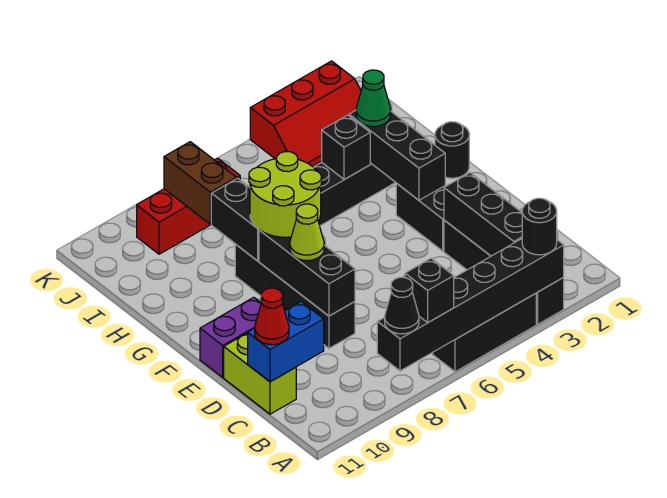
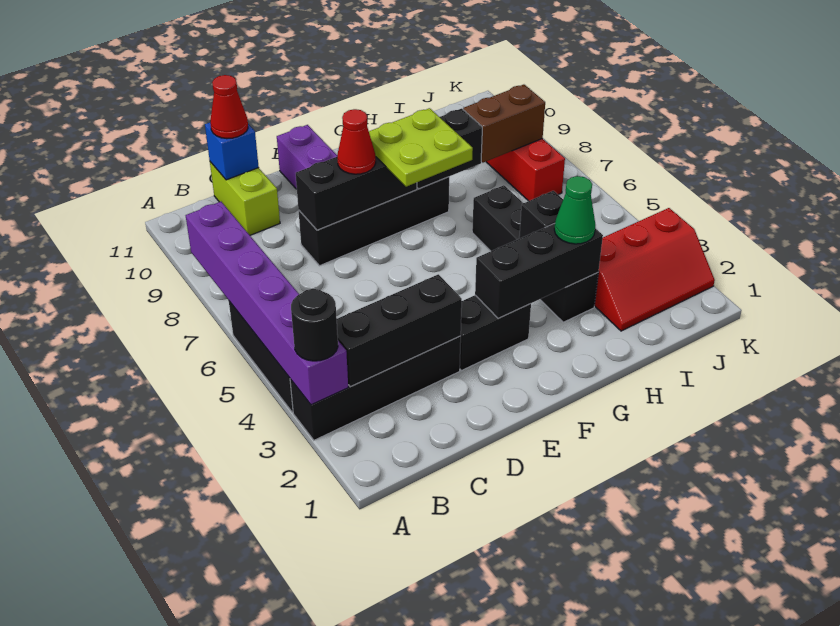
black 1x6 brick [377,239,564,371] -> purple 1x6 brick [186,202,348,405]
black 1x1 brick [405,258,454,323] -> none
black 1x1 cone [385,277,419,334] -> none
blue 1x2 brick [248,302,324,382] -> blue 1x1 brick [205,123,259,180]
lime 1x2 brick [224,333,296,414] -> lime 1x2 brick turned to [210,162,280,235]
lime 1x1 cone [290,204,324,261] -> red 1x1 cone [337,109,376,174]
lime 2x2 round brick [249,152,322,237] -> lime 2x2 plate [369,108,473,187]
black 1x1 round brick [435,122,469,178] -> none
red 2x3 slope [250,61,361,166] -> red 2x3 slope turned to [594,208,715,331]

